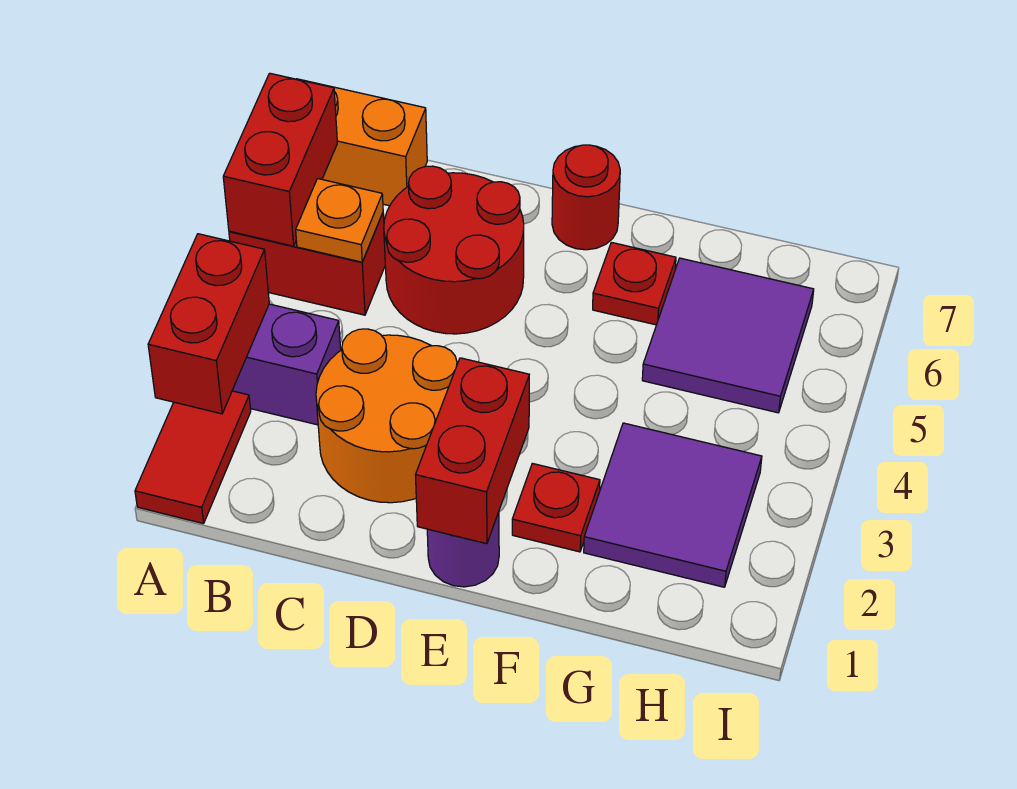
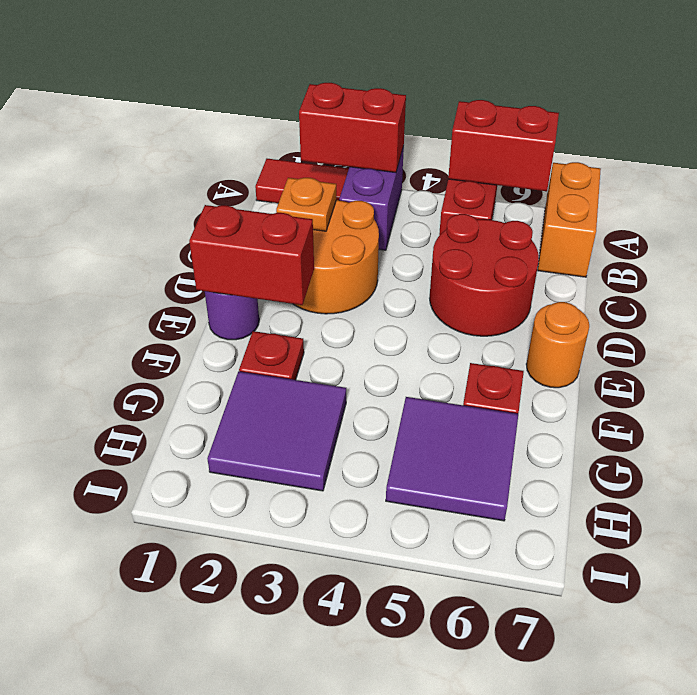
orange 1x1 plate [296,179,383,262] -> orange 1x1 plate moved to [276,178,336,231]
red 1x1 round brick [552,145,620,250] -> orange 1x1 round brick [526,302,589,388]

